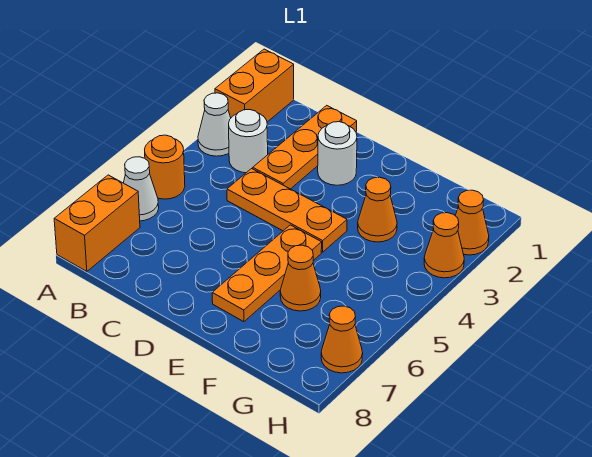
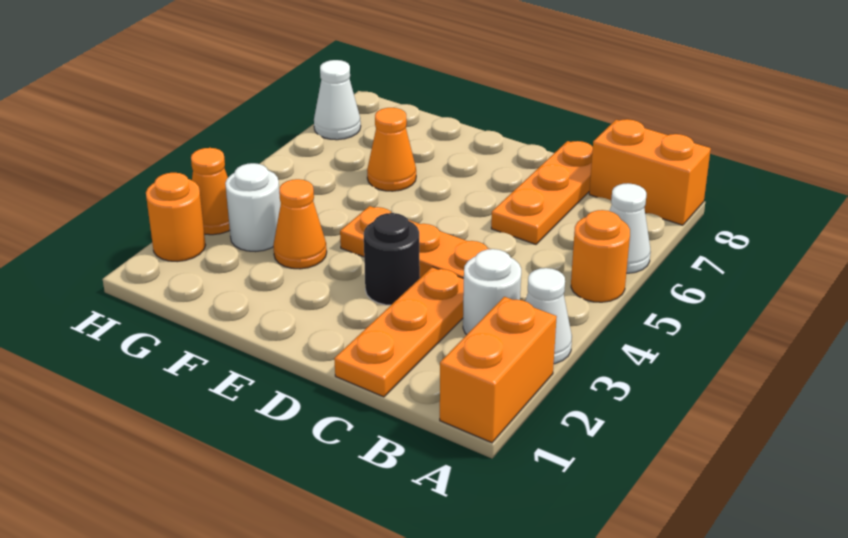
orange 1x2 brick [54,175,140,271] -> orange 1x2 brick turned to [589,119,711,225]
white 1x1 round brick [318,122,357,185] -> white 1x1 round brick moved to [225,163,280,252]
none -> black 1x1 round brick [364,213,420,305]
orange 1x3 plate [212,225,322,322] -> orange 1x3 plate moved to [491,141,593,244]
orange 1x1 cone [455,190,489,255] -> orange 1x1 round brick [146,173,206,262]
orange 1x1 cone [321,306,363,373] -> white 1x1 cone [314,60,361,140]

